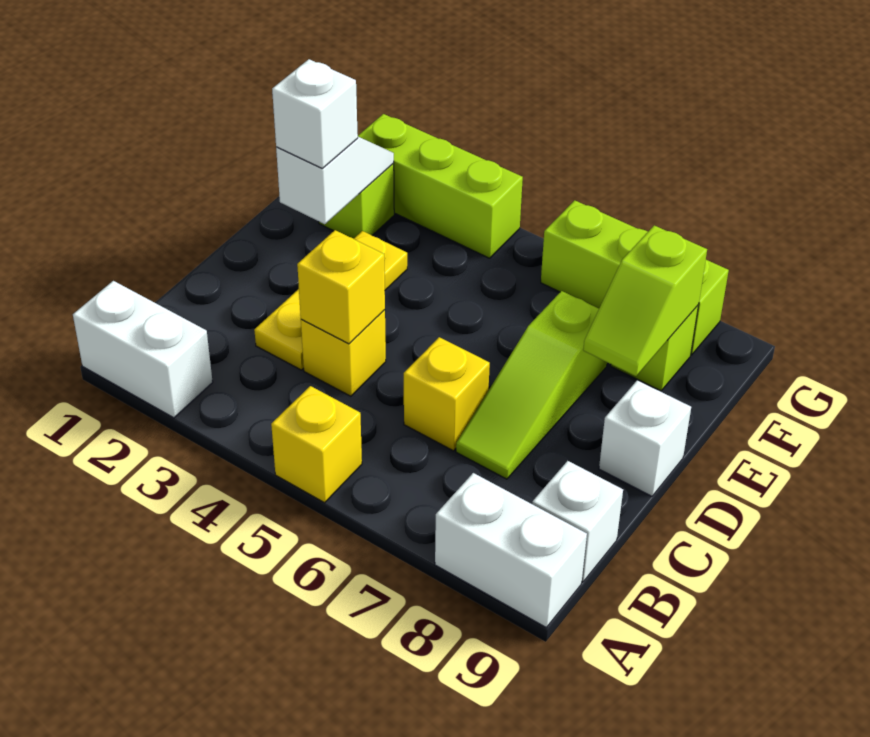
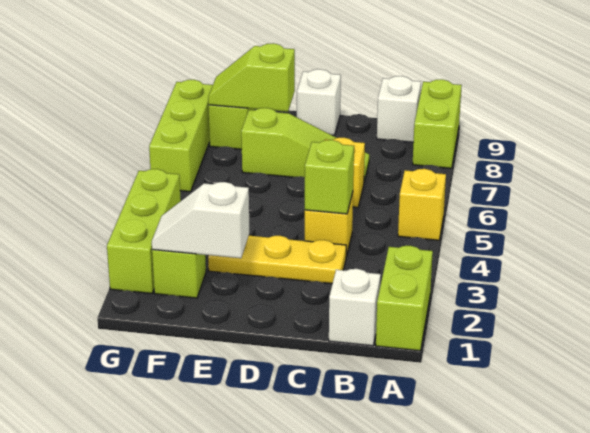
white 1x2 brick [73,281,213,418] -> lime 1x2 brick [376,246,433,351]
white 1x2 brick [435,473,587,627] -> lime 1x2 brick [413,79,462,168]
yellow 1x1 brick [297,230,385,344] -> lime 1x1 brick [305,140,354,214]
white 1x1 brick [272,59,358,168] -> white 1x1 brick moved to [329,269,381,346]
lime 1x2 slope [583,225,707,376] -> lime 1x2 slope turned to [208,43,295,112]

